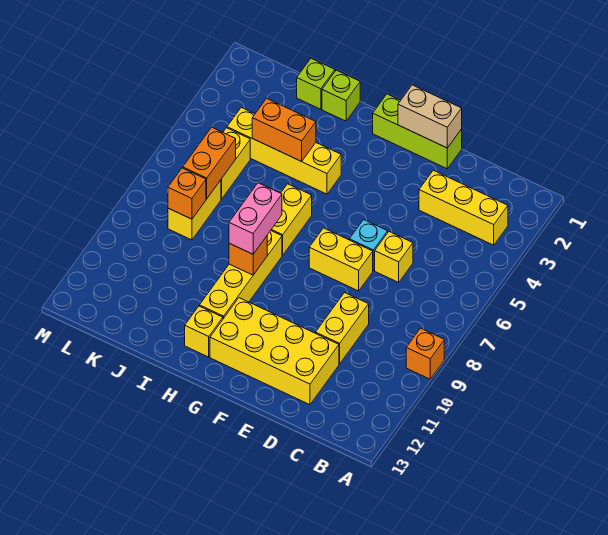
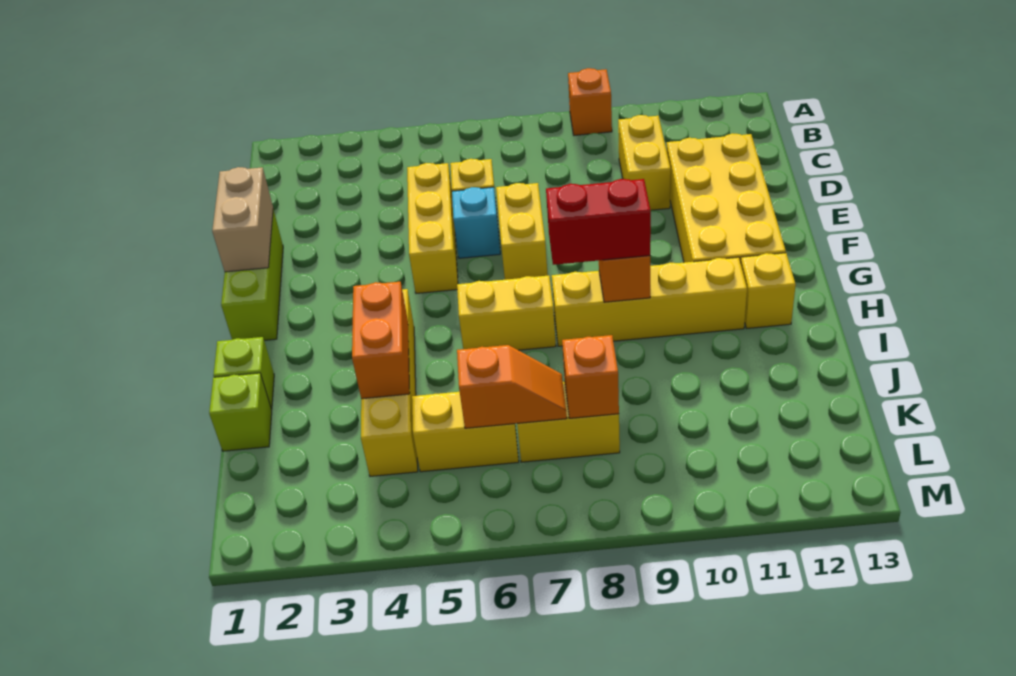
yellow 1x3 brick [419,170,508,245] -> yellow 1x3 brick moved to [407,163,458,294]
yellow 1x2 brick [316,293,369,364] -> yellow 1x2 brick turned to [618,115,671,210]
pink 1x2 brick [229,183,282,254] -> red 1x2 brick [546,179,651,265]
orange 1x2 brick [183,127,236,199] -> orange 1x2 slope [457,345,567,428]

